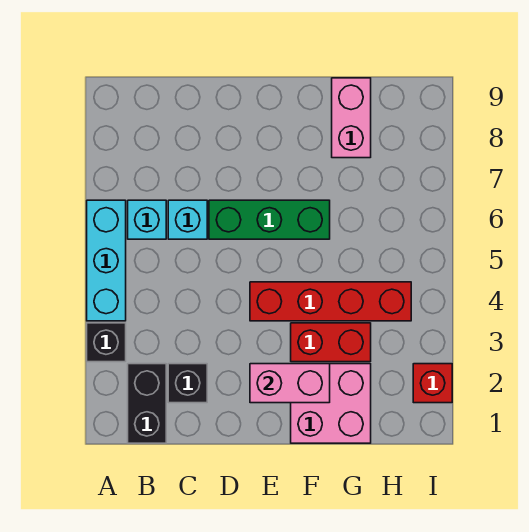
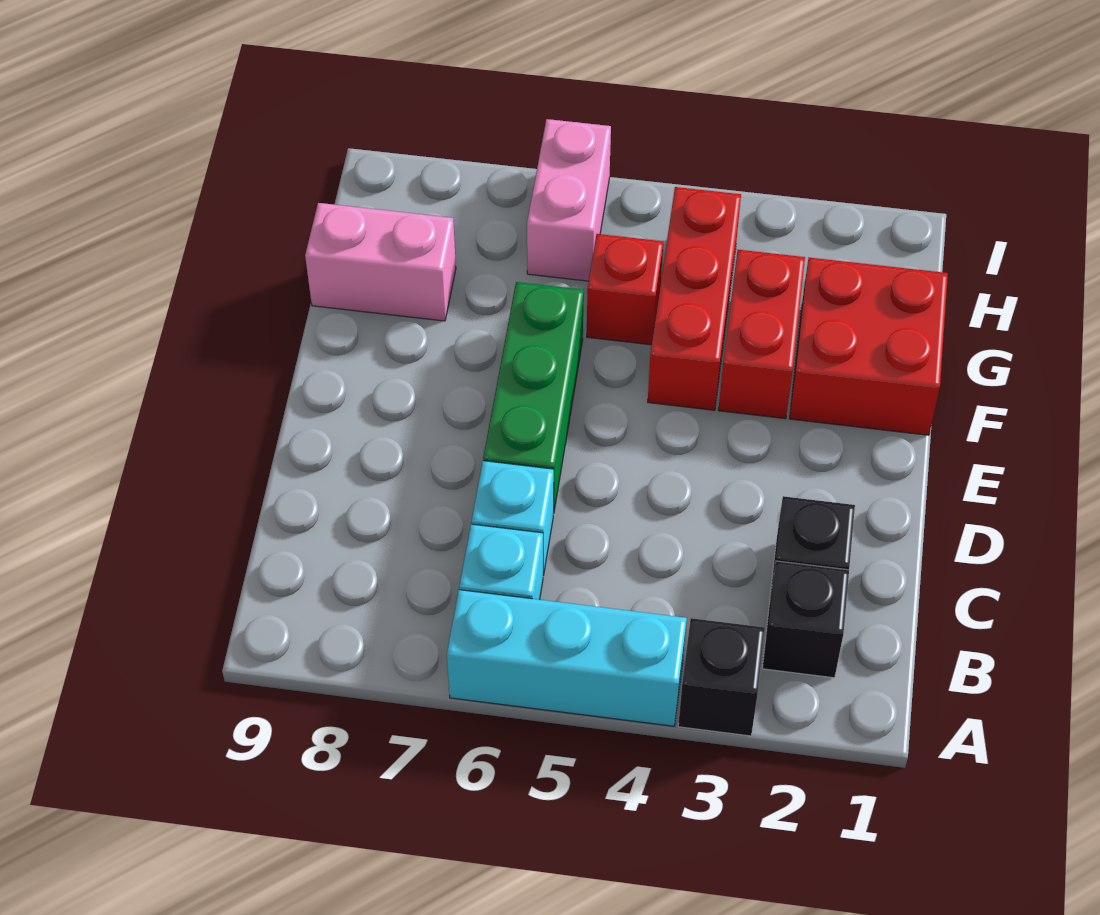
black 1x2 brick [128,364,166,443] -> black 1x1 brick [762,561,849,678]
pink 1x2 brick [250,364,330,403] -> pink 1x2 brick moved to [527,119,611,281]
red 1x4 brick [250,282,411,321] -> red 1x3 brick [648,187,741,410]
pink 2x2 brick [291,364,371,443] -> red 2x2 brick [789,258,948,435]
red 1x1 brick [413,364,452,403] -> red 1x1 brick moved to [587,234,663,345]

